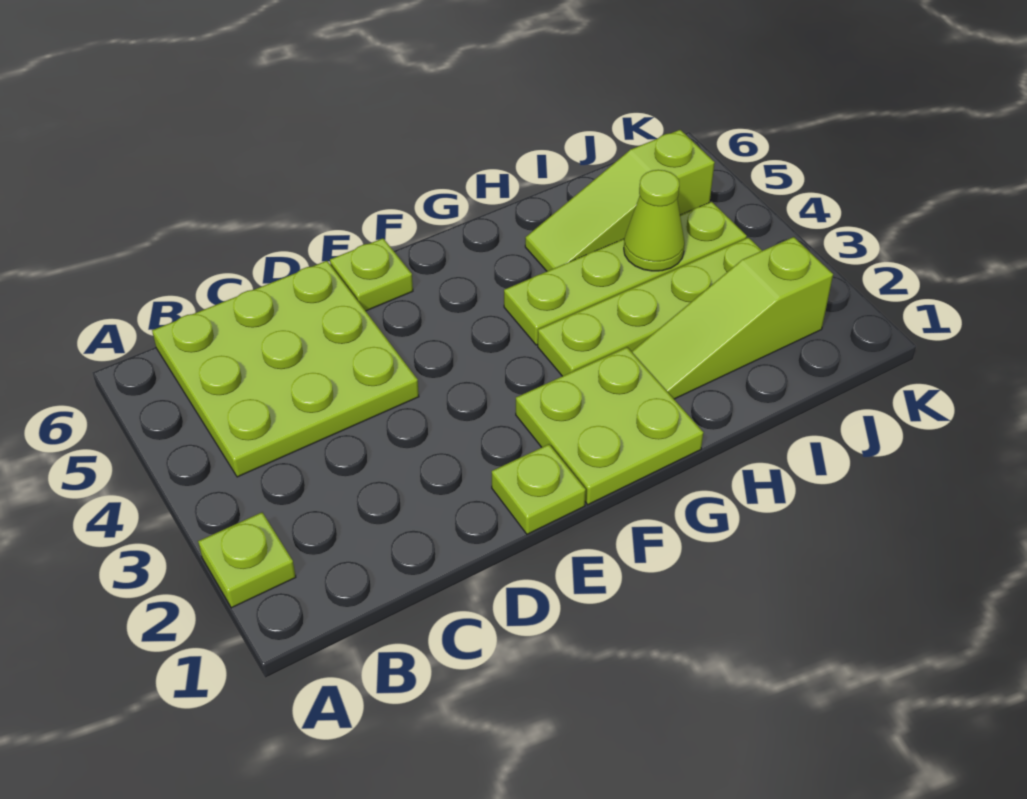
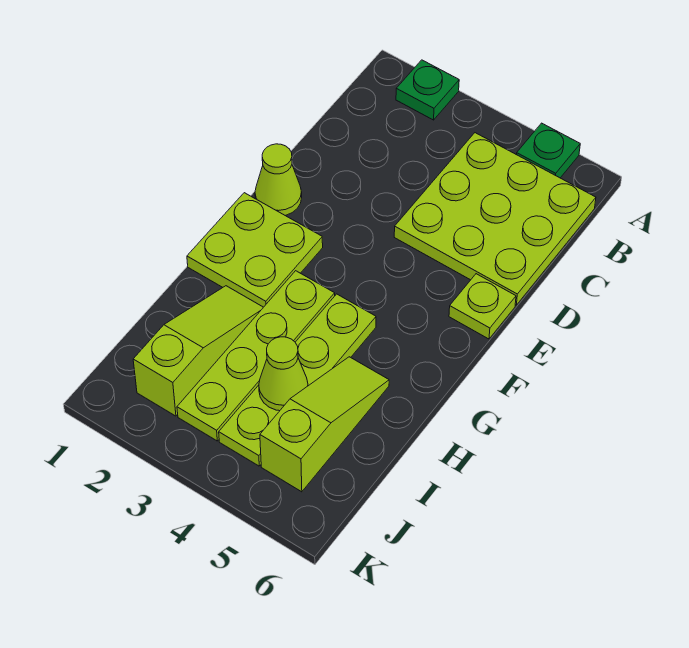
lime 1x1 plate [198,512,296,608] -> green 1x1 plate [396,60,459,120]
none -> green 1x1 plate [517,123,580,178]
lime 1x1 plate [492,444,586,534] -> lime 1x1 cone [255,144,302,216]

